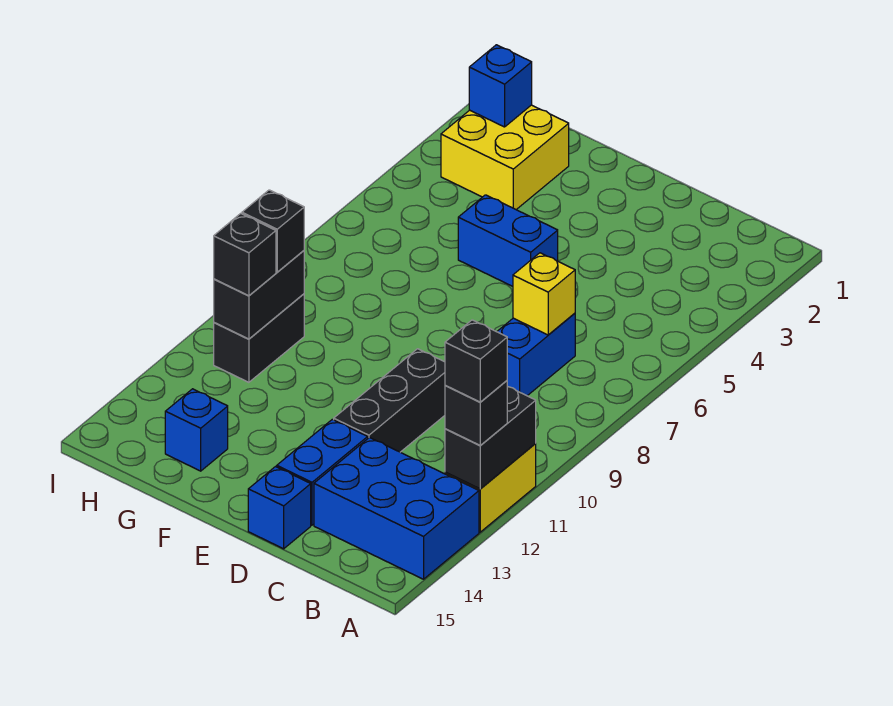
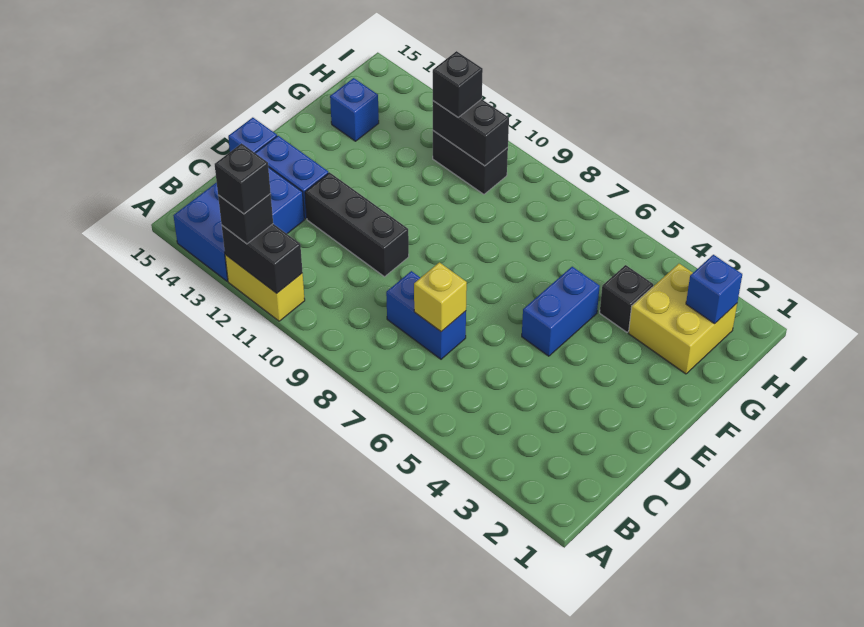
black 1x1 brick [242,190,304,272] -> black 1x1 brick moved to [600,265,653,332]

